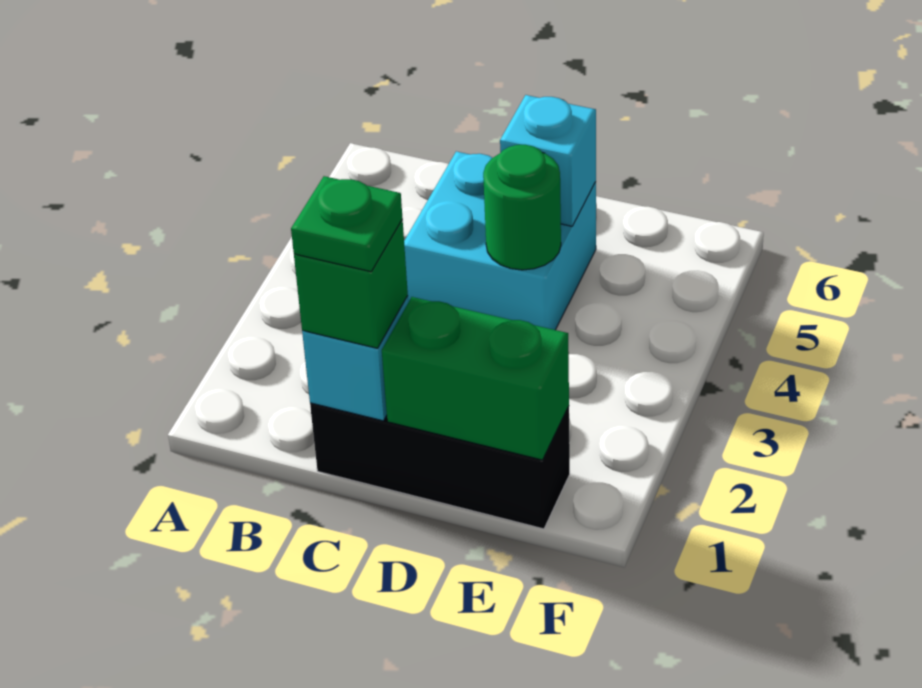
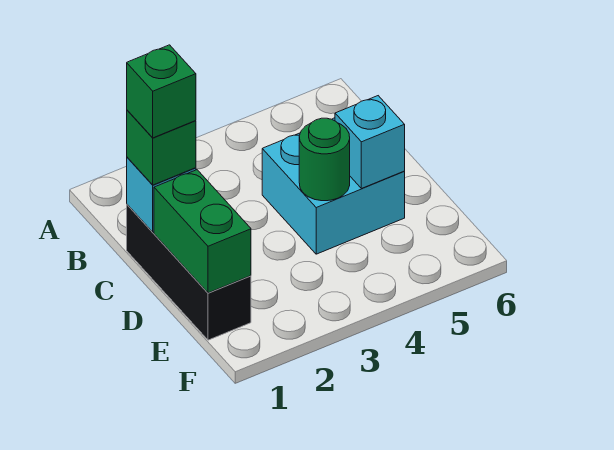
green 1x1 plate [291,176,403,272] -> green 1x1 brick [127,45,196,138]

